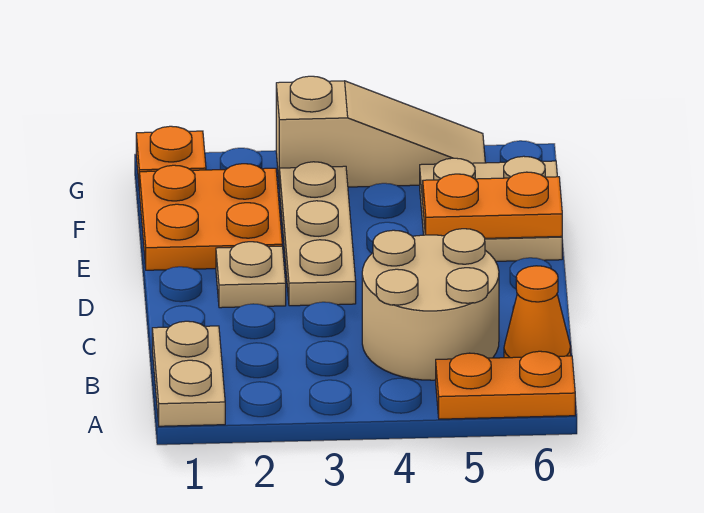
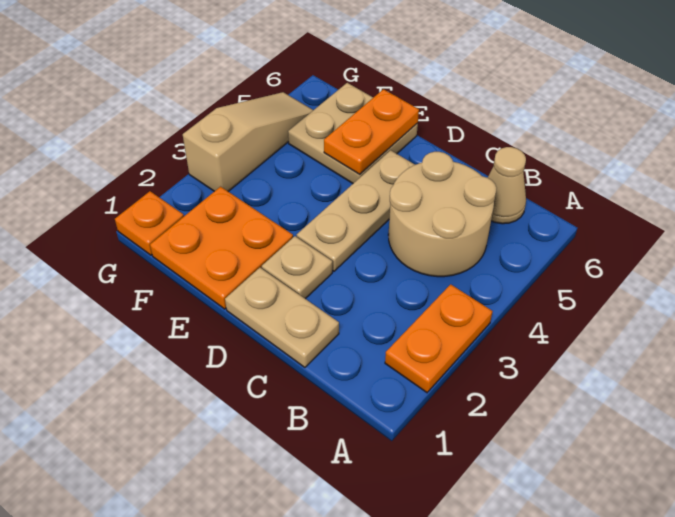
tan 1x2 plate [152,321,225,426] -> tan 1x2 plate moved to [225,268,339,367]
orange 1x2 plate [436,351,575,419] -> orange 1x2 plate moved to [385,284,493,392]
orange 1x1 cone [504,266,571,358] -> tan 1x1 cone [488,147,526,224]
tan 1x3 plate [280,162,356,306] -> tan 1x3 plate turned to [297,150,415,271]

